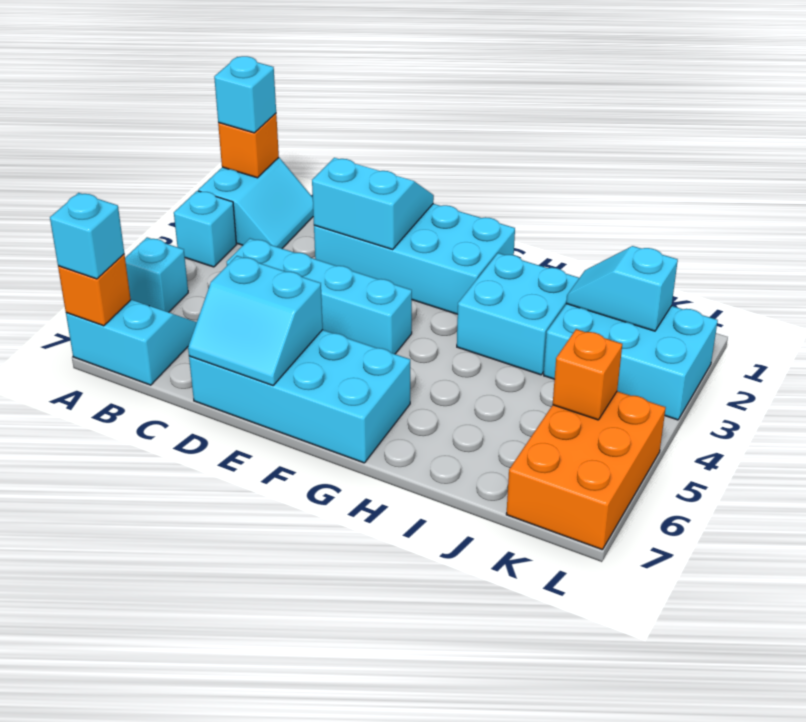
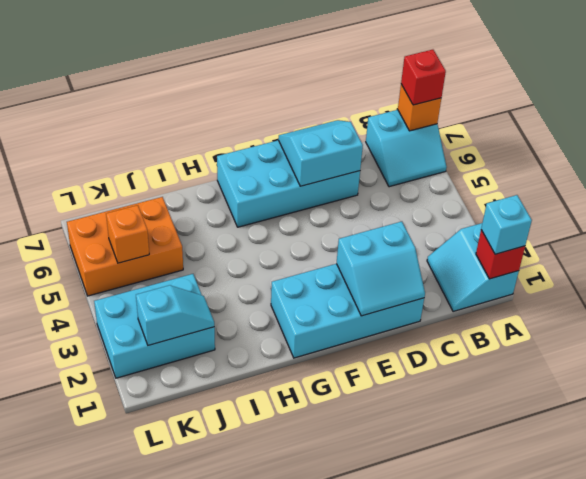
orange 1x1 brick [218,113,279,178] -> red 1x1 brick [476,230,525,279]
cyan 1x1 brick [174,191,236,267] -> none
cyan 1x1 brick [125,237,188,312] -> none
cyan 1x1 brick [50,193,124,279] -> red 1x1 brick [401,50,446,105]
cyan 1x4 brick [227,238,412,354] -> none
cyan 2x2 brick [457,253,579,375] -> none
orange 2x3 brick [506,391,666,550] -> orange 2x3 brick turned to [67,197,183,296]

